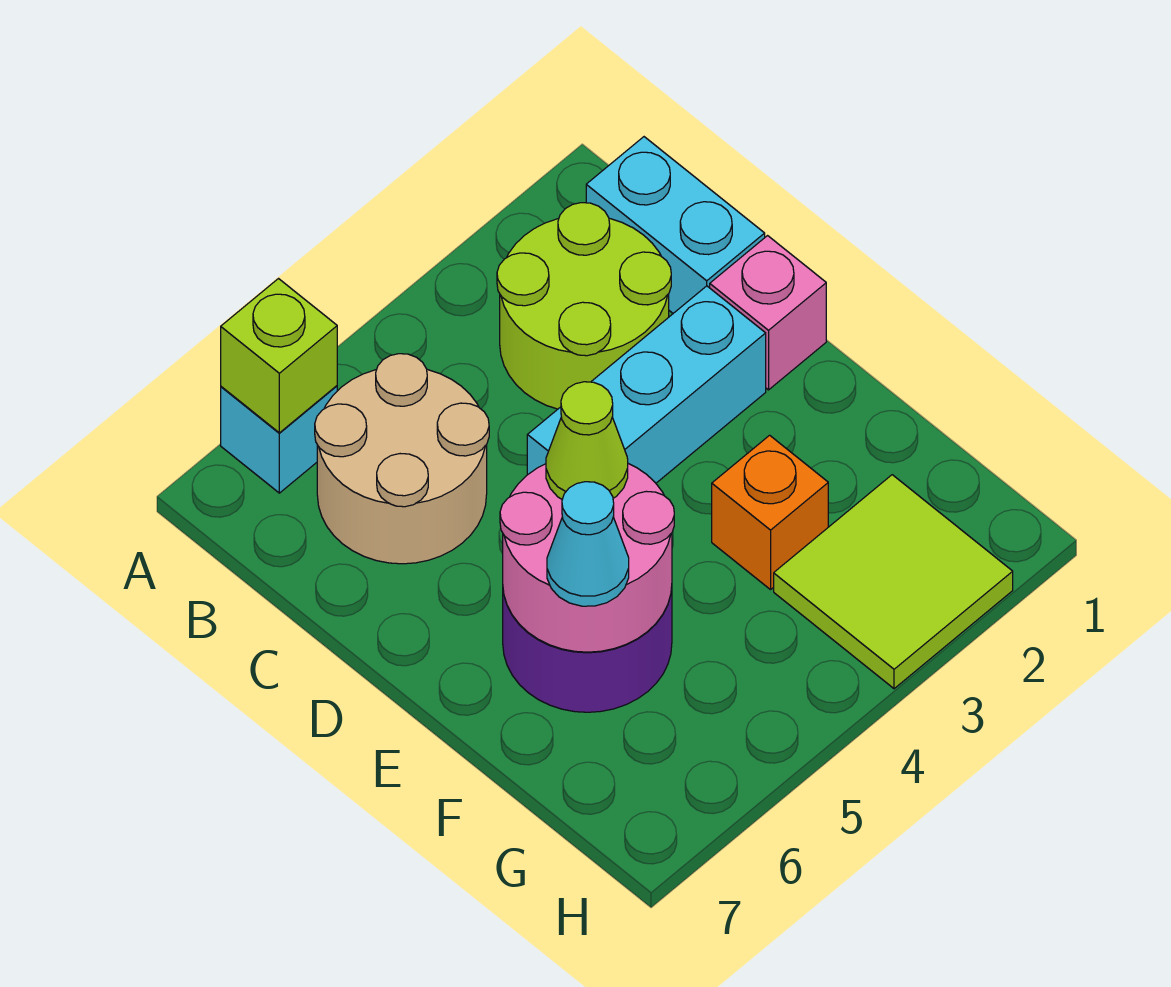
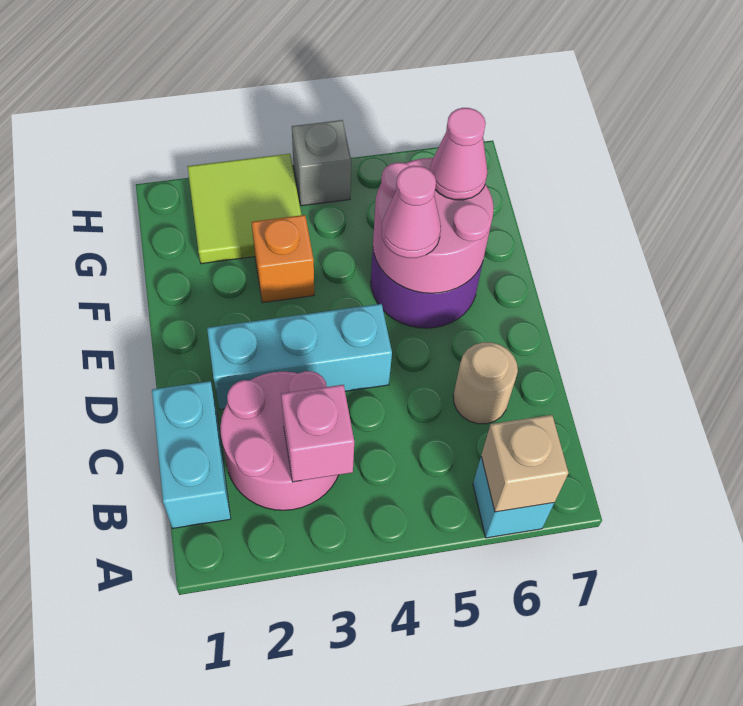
lime 1x1 brick [221,279,337,433] -> tan 1x1 brick [481,415,568,512]
lime 2x2 round brick [497,203,671,409] -> pink 2x2 round brick [220,371,338,510]
tan 2x2 round brick [315,354,489,564] -> tan 1x1 round brick [453,342,518,424]
pink 1x1 brick [710,236,826,390] -> pink 1x1 brick moved to [281,385,354,482]
lime 1x1 cone [546,382,628,499] -> pink 1x1 cone [382,166,441,258]
cyan 1x1 cone [547,482,629,606] -> pink 1x1 cone [430,108,487,200]
none -> grey 1x1 brick [292,120,351,206]

